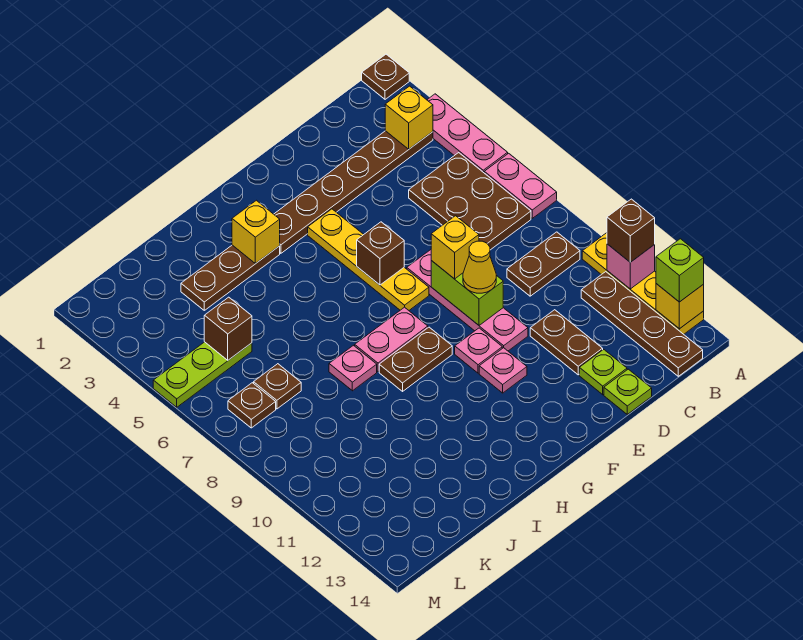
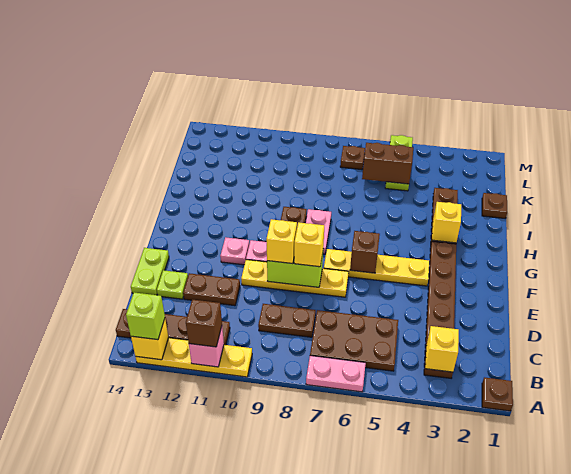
pink 1x3 plate [427,94,508,173] -> none
brown 1x2 plate [507,232,580,296] -> brown 1x2 plate turned to [258,304,316,337]
lime 1x1 plate [604,369,652,414] -> lime 1x2 plate [131,248,169,295]
pink 1x4 plate [407,250,528,351] -> yellow 1x4 plate [241,260,349,297]
yellow 1x1 cone [463,241,496,293] -> yellow 1x1 brick [266,219,297,264]
pink 1x1 plate [329,345,377,391] -> none
brown 1x1 brick [204,297,252,360] -> brown 1x2 brick [362,143,413,184]
brown 1x1 plate [254,364,301,409] -> brown 1x1 plate moved to [482,193,507,218]

